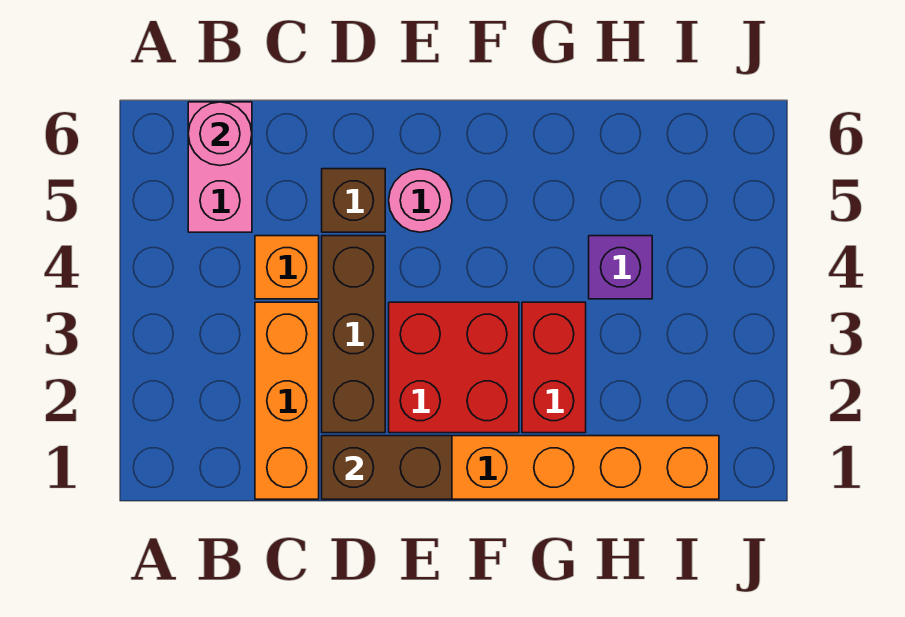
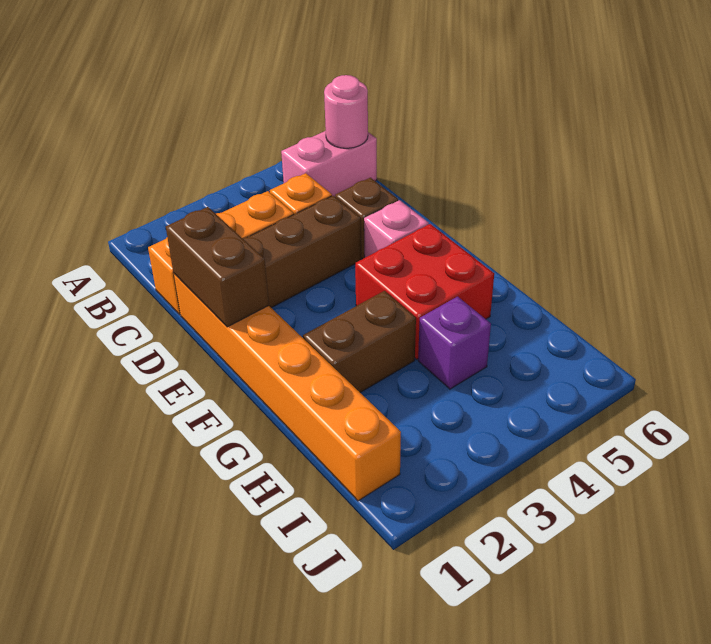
red 2x2 brick [389,302,519,433] -> red 2x2 brick moved to [355,224,494,359]
pink 1x1 round brick [389,169,452,232] -> pink 1x1 brick [364,200,429,257]
red 1x2 brick [522,302,586,433] -> brown 1x2 brick [303,291,416,392]

